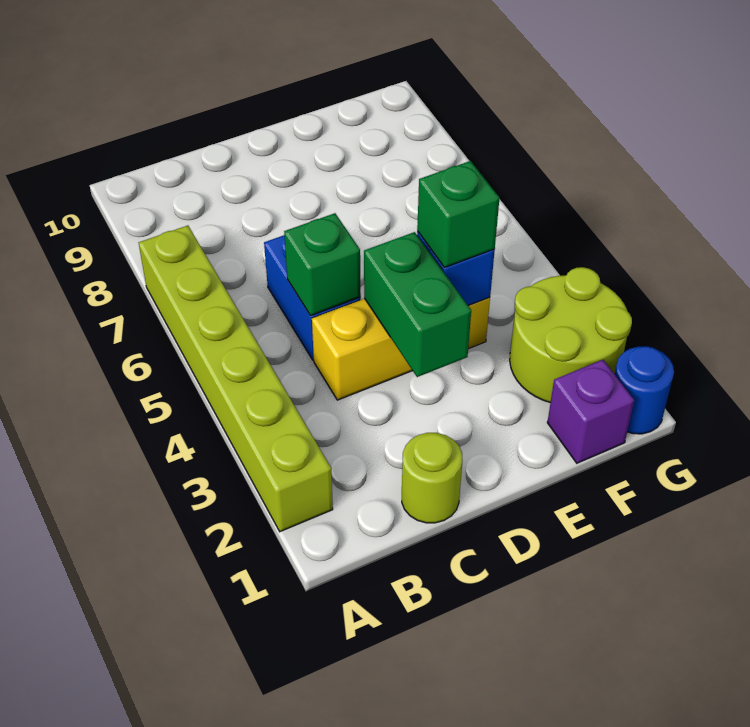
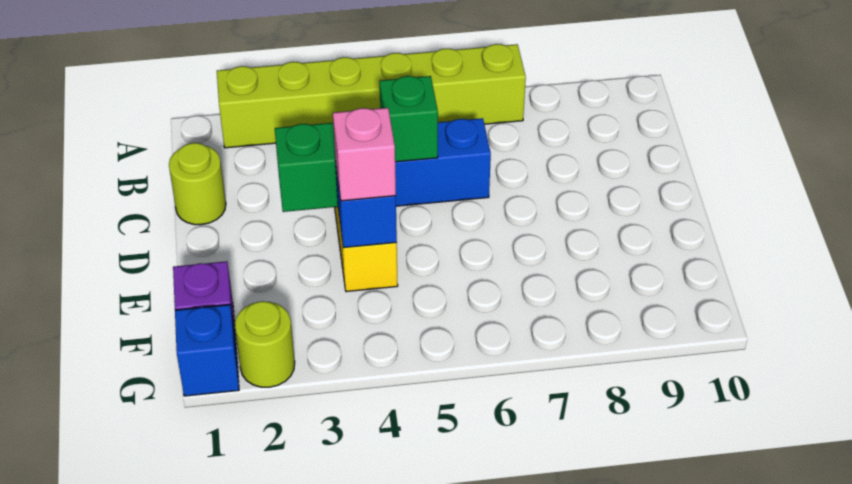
green 1x1 brick [417,161,500,268] -> pink 1x1 brick [333,108,396,201]
lime 2x2 round brick [510,267,632,403] -> lime 1x1 round brick [235,301,295,387]
blue 1x1 round brick [615,346,674,434] -> blue 1x1 brick [175,305,239,396]

